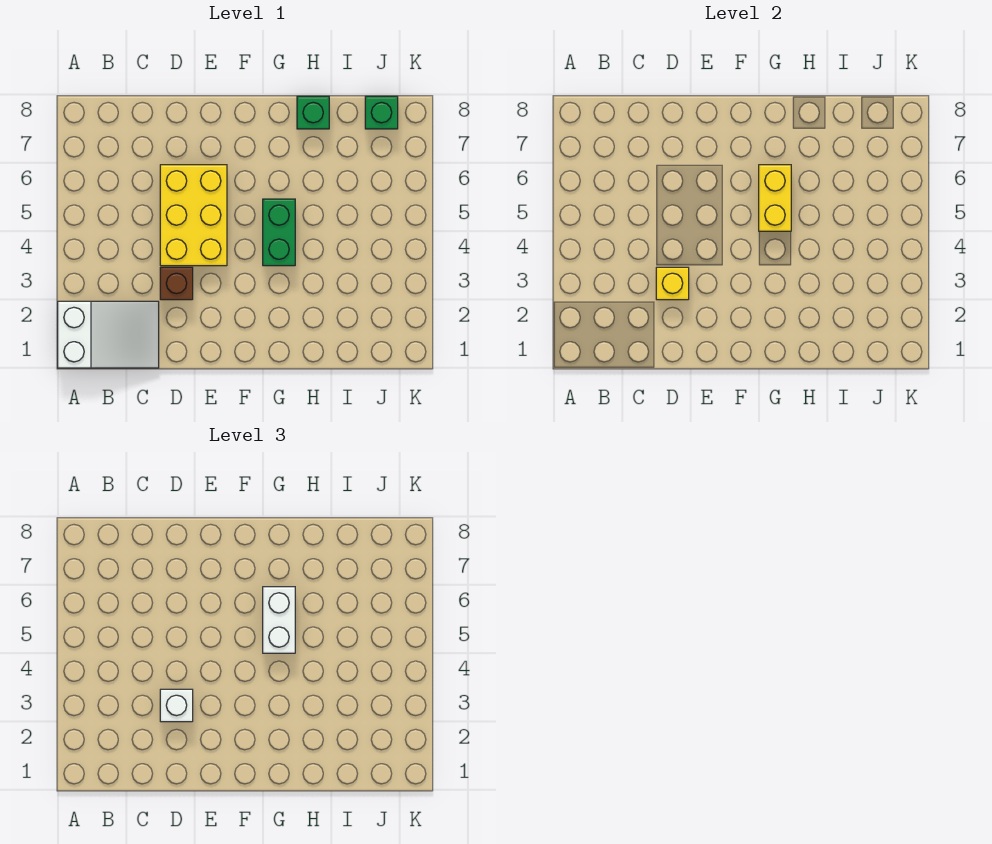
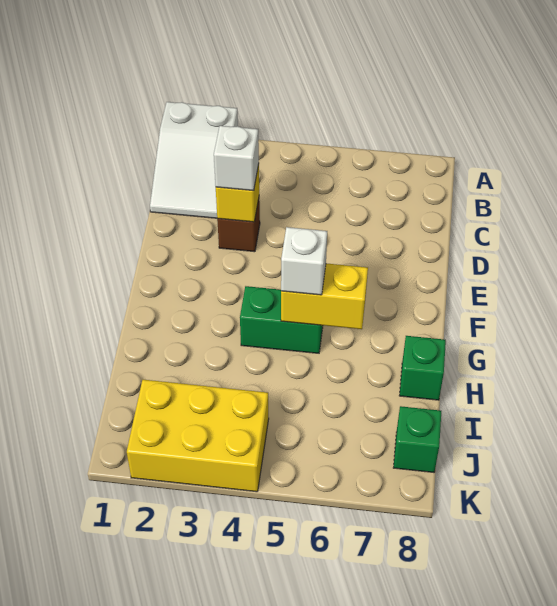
yellow 2x3 brick [160,165,227,266] -> yellow 2x3 brick moved to [127,380,269,492]
white 1x2 brick [263,587,295,653] -> white 1x1 brick [281,227,327,295]

